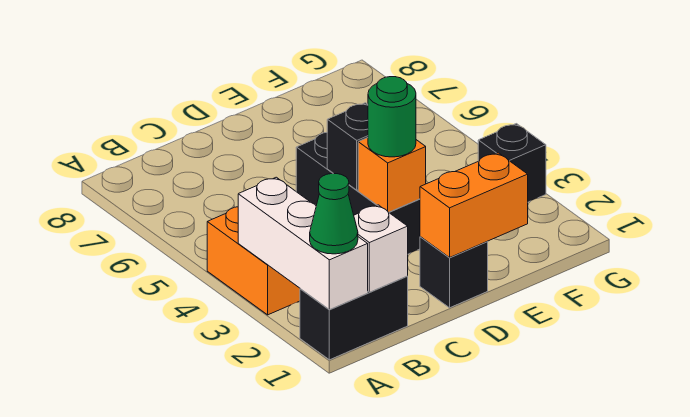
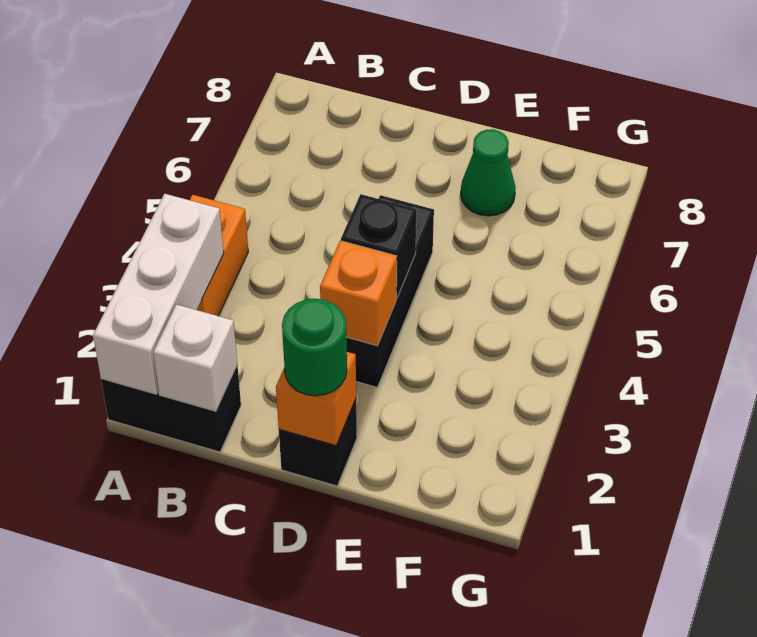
green 1x1 cone [310,174,358,254] -> green 1x1 cone moved to [461,129,516,216]
orange 1x2 brick [420,153,528,257] -> orange 1x1 brick [276,352,356,446]
green 1x1 round brick [368,77,416,157] -> green 1x1 round brick moved to [282,299,347,396]
black 1x1 brick [478,124,546,202] -> none

